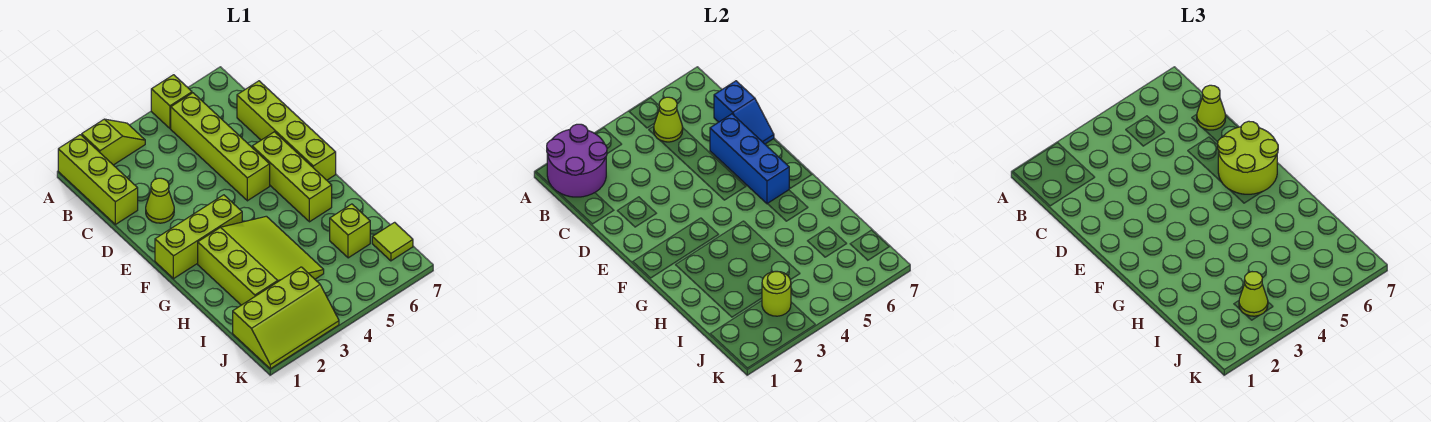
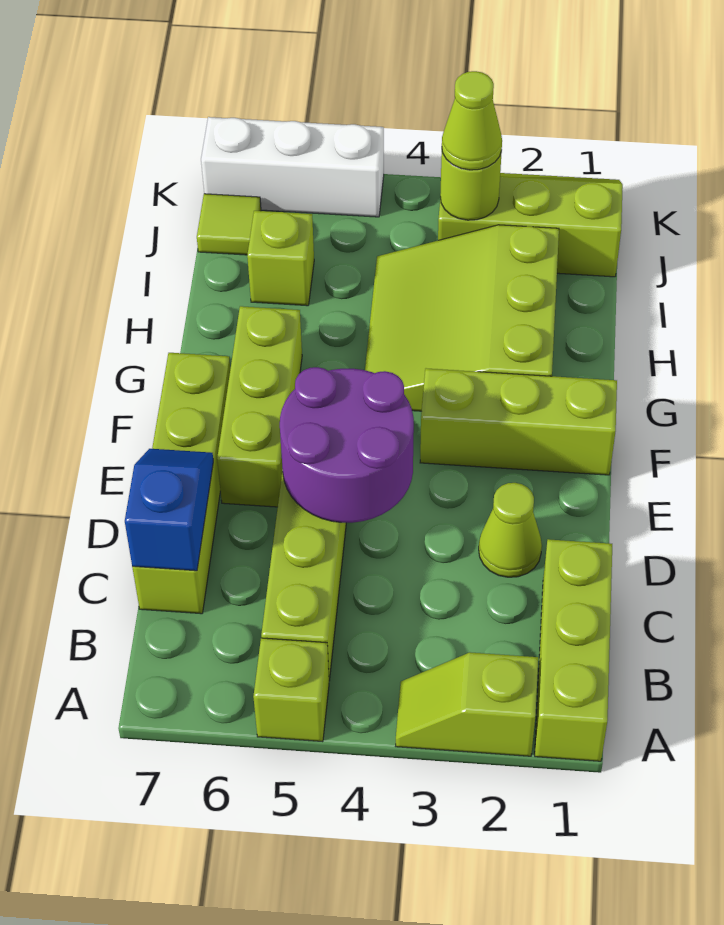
purple 2x2 round brick [547,124,607,197] -> purple 2x2 round brick moved to [280,367,414,523]
lime 1x1 cone [654,97,683,142] -> none
lime 1x1 cone [1197,85,1226,130] -> none
blue 1x3 brick [710,114,789,204] -> none
lime 2x2 round brick [1218,121,1278,194] -> none
none -> white 1x3 brick [201,117,384,217]

